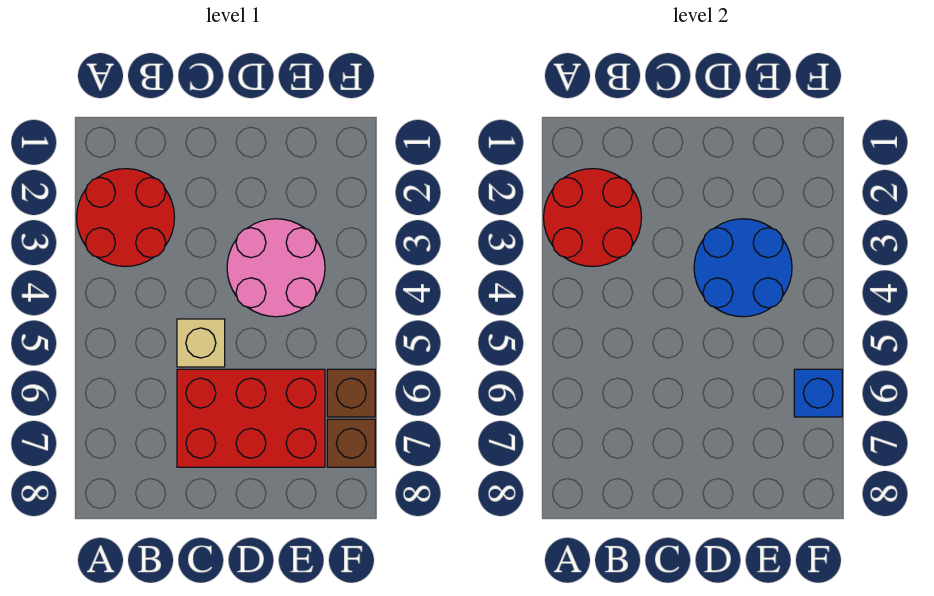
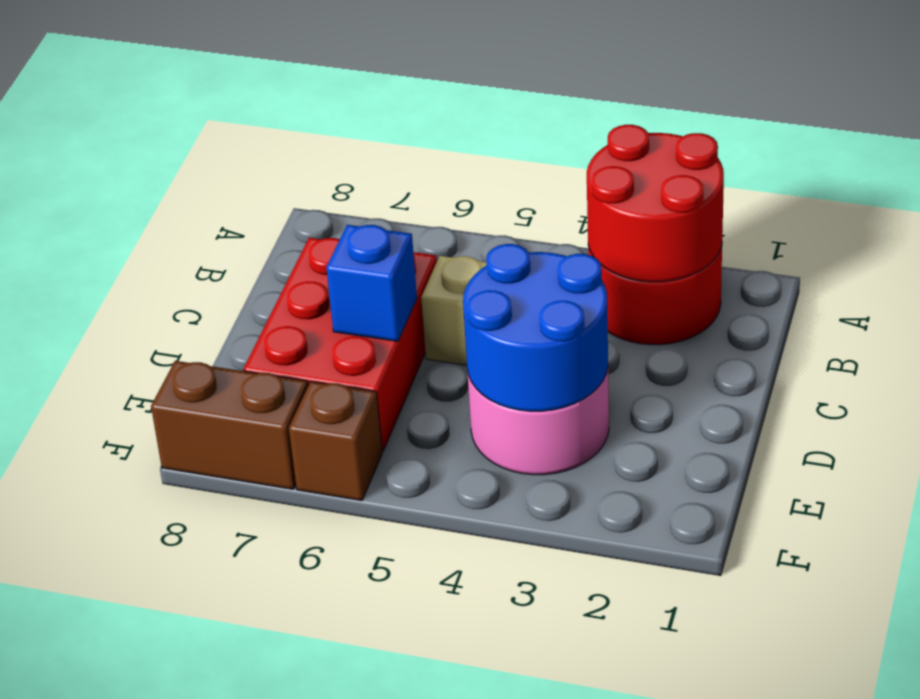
blue 1x1 brick [794,369,842,417] -> blue 1x1 brick moved to [326,225,417,341]
brown 1x1 brick [327,419,375,467] -> brown 1x2 brick [151,361,308,489]

